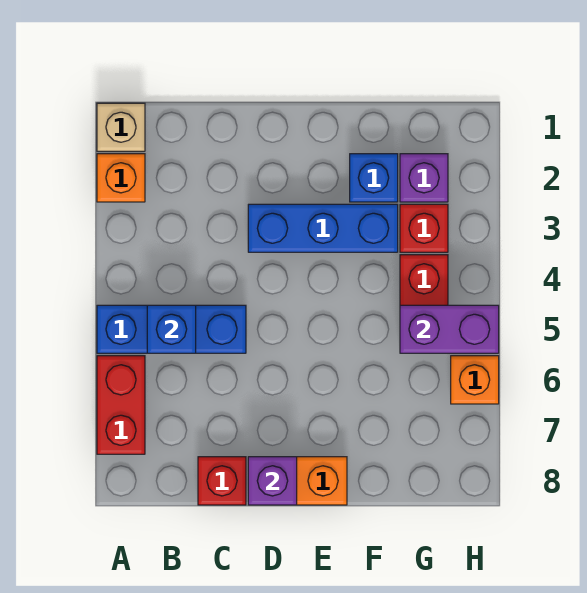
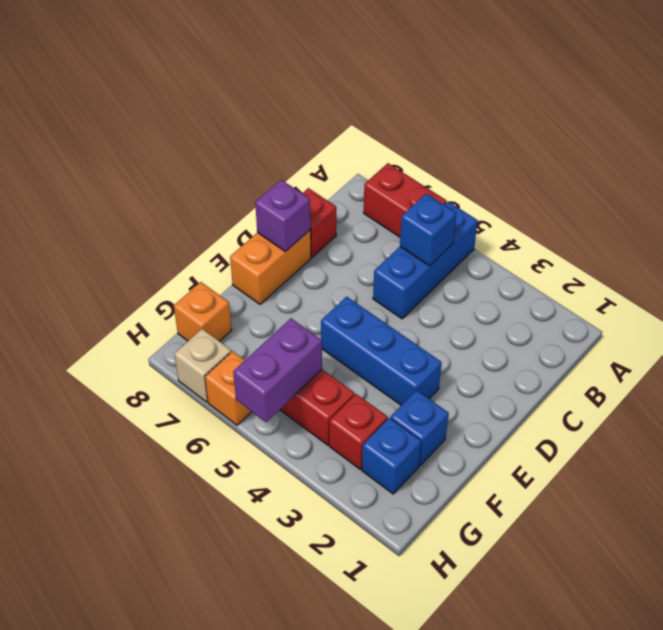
tan 1x1 brick [97,103,145,151] -> tan 1x1 brick moved to [174,329,231,402]
orange 1x1 brick [97,154,145,202] -> orange 1x1 brick moved to [174,282,232,341]
blue 1x3 brick [248,204,398,252] -> blue 1x3 brick turned to [321,297,442,405]
purple 1x1 brick [400,154,448,202] -> blue 1x1 brick [362,418,421,494]

